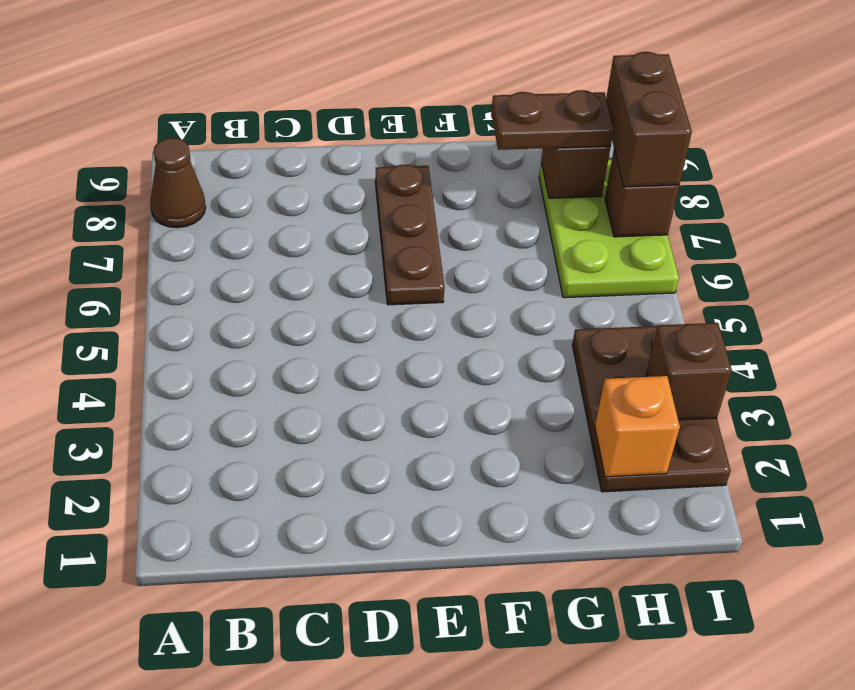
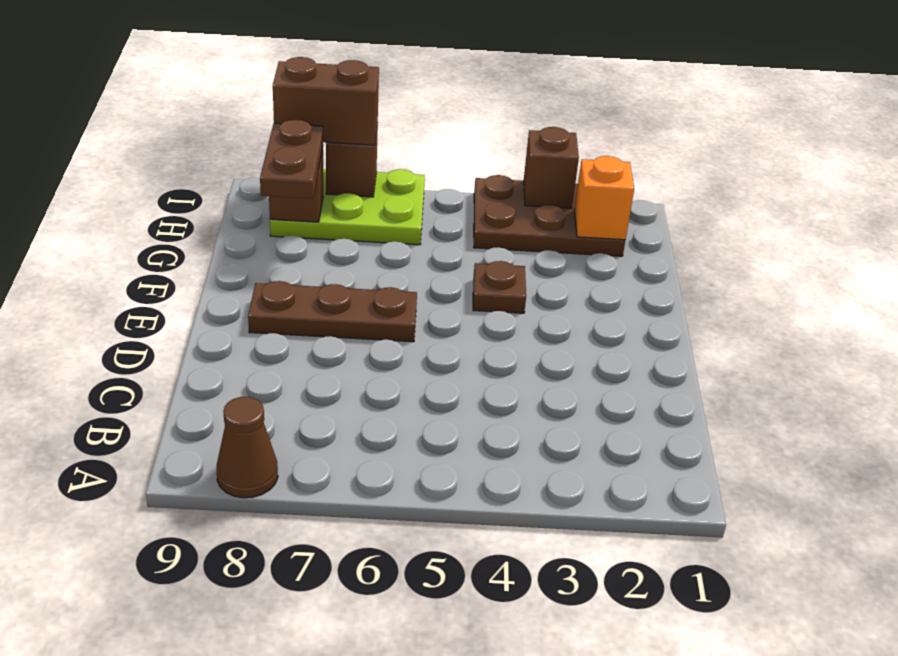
none -> brown 1x1 plate [473,261,526,313]

